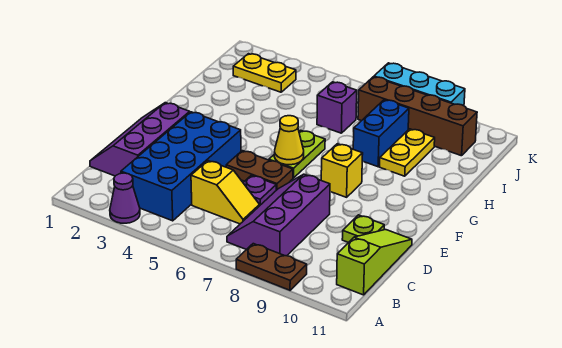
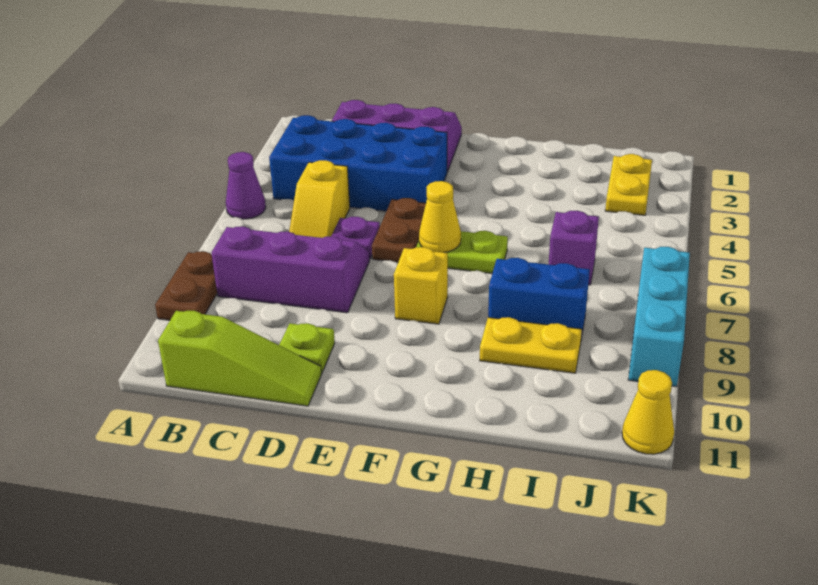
purple 1x1 cone [110,173,140,223] -> purple 1x1 cone moved to [226,152,266,219]
brown 1x4 brick [358,77,477,156] -> none
none -> yellow 1x1 cone [622,370,674,454]

